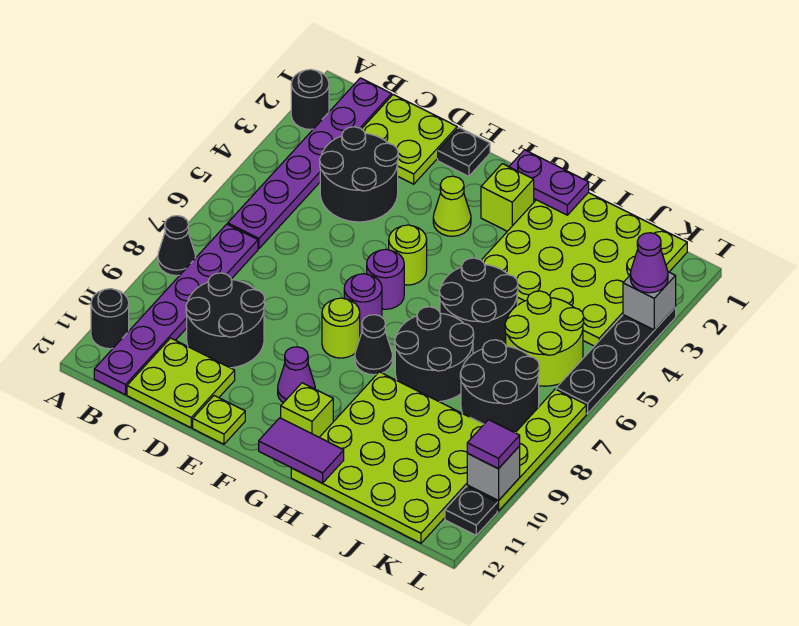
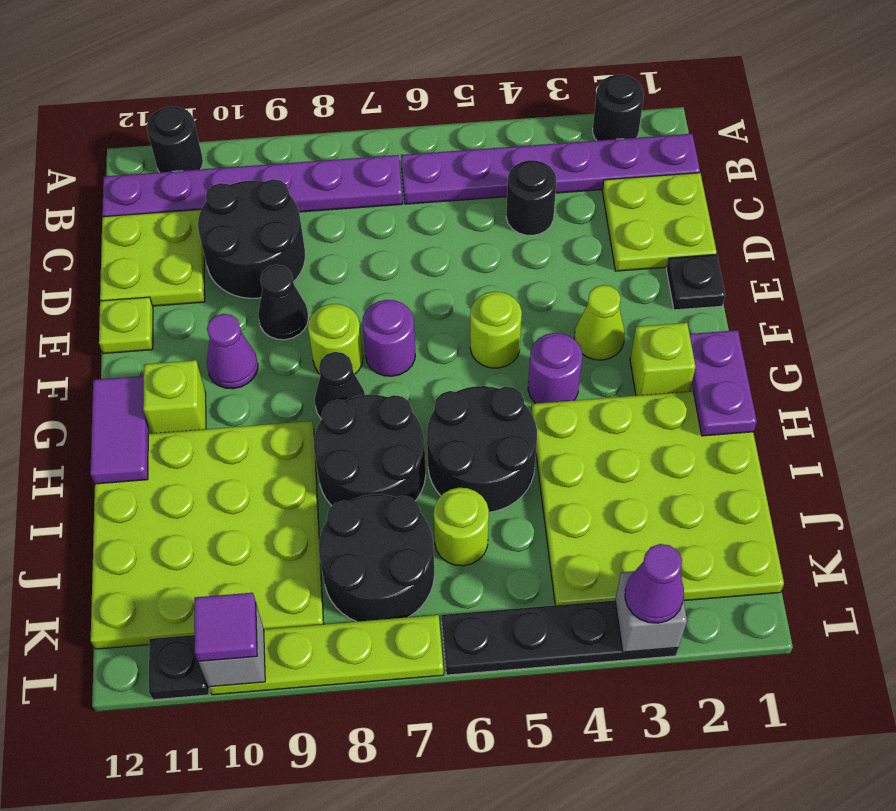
black 1x1 cone [158,216,196,276] -> black 1x1 cone moved to [258,265,308,340]
black 2x2 round brick [320,127,398,222] -> black 1x1 round brick [506,160,556,235]
purple 1x1 round brick [367,249,404,309] -> purple 1x1 round brick moved to [528,333,582,403]
lime 2x2 round brick [505,291,584,386] -> lime 1x1 round brick [434,488,489,566]

